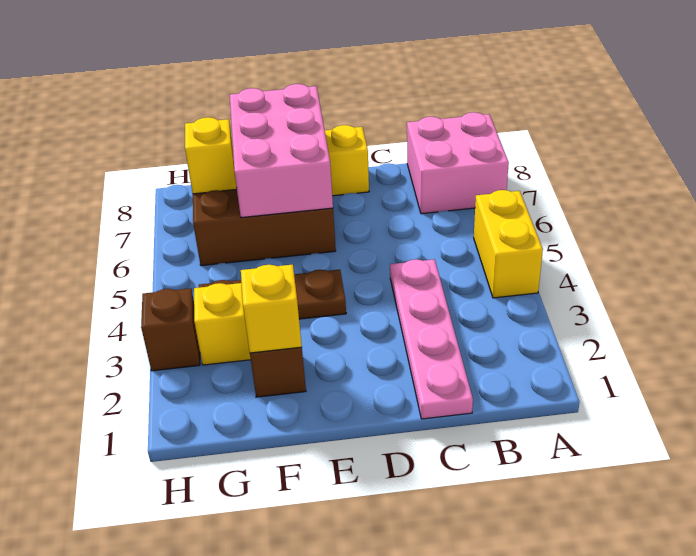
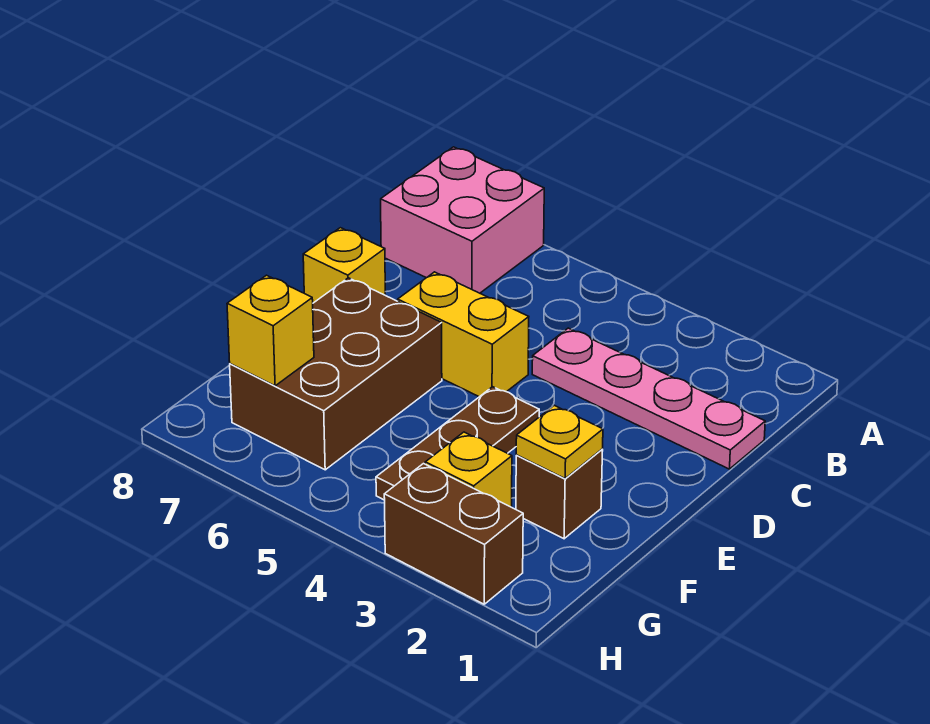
yellow 1x2 brick [474,190,543,298] -> yellow 1x2 brick moved to [398,272,529,397]
pink 2x3 brick [230,84,333,218] -> none
yellow 1x1 brick [241,264,302,353] -> yellow 1x1 plate [516,405,603,478]
brown 1x1 brick [141,288,200,371] -> brown 1x2 brick [384,464,523,604]

